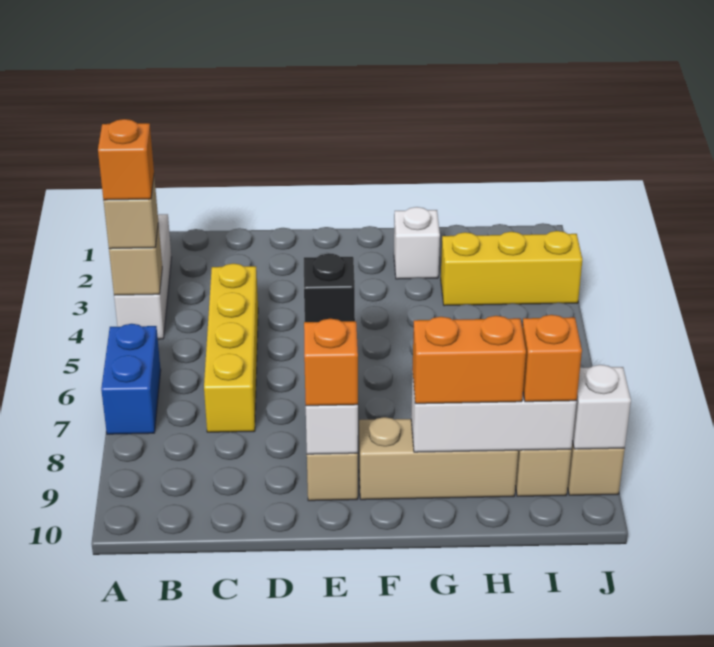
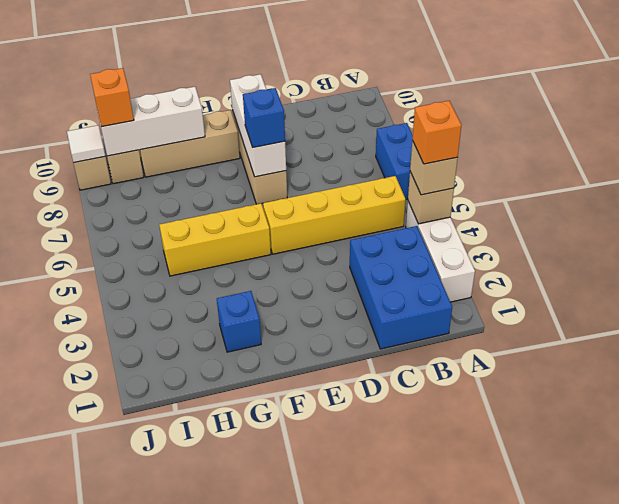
none -> blue 2x3 brick [350,226,452,349]
yellow 1x4 brick [204,263,258,432] -> yellow 1x4 brick turned to [263,176,406,254]
black 1x1 brick [304,253,355,322] -> blue 1x1 brick [243,88,285,147]
orange 1x1 brick [304,319,358,406] -> none
white 1x1 brick [394,207,440,279] -> blue 1x1 brick [217,291,261,352]
orange 1x2 brick [413,316,526,404] -> none
yellow 1x3 brick [441,231,582,306] -> yellow 1x3 brick moved to [159,203,271,276]
white 1x1 brick [572,365,631,449] -> white 1x1 tile [67,125,105,163]

